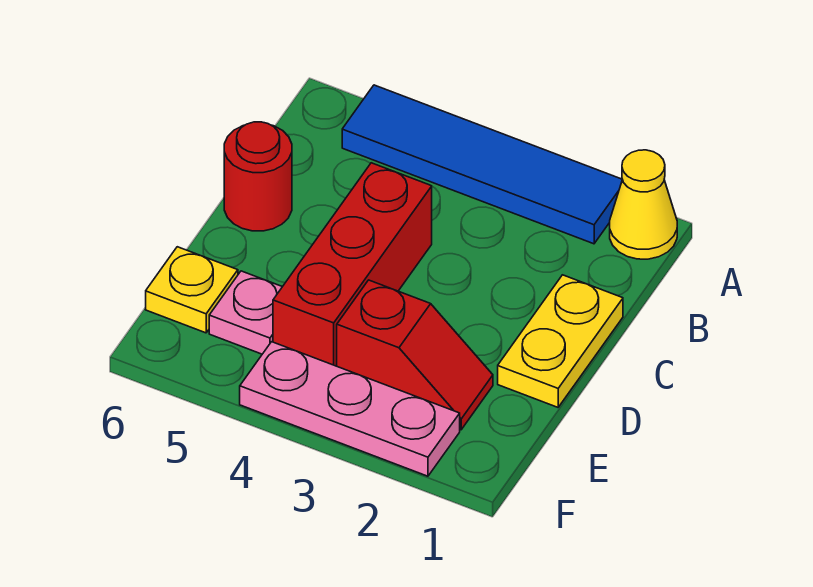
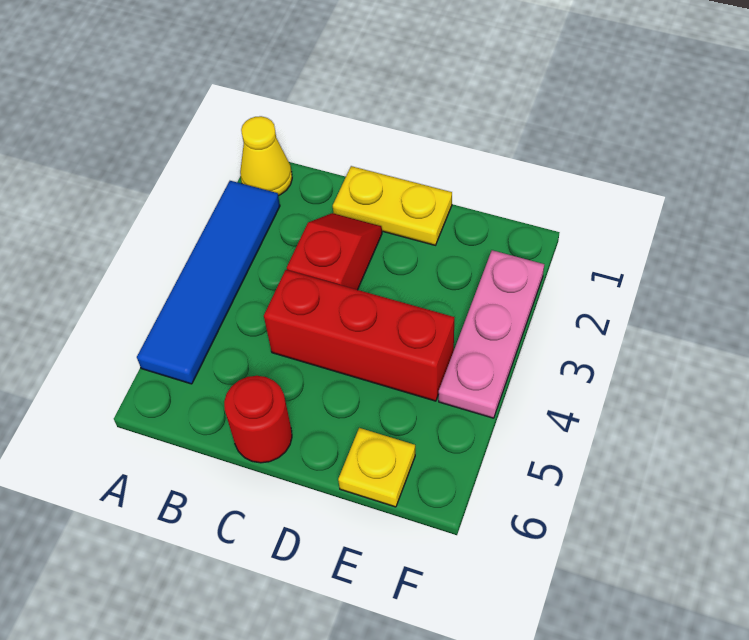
red 1x2 slope [337,280,493,430] -> red 1x2 slope moved to [287,213,382,290]
pink 1x1 plate [209,271,282,354] -> none

